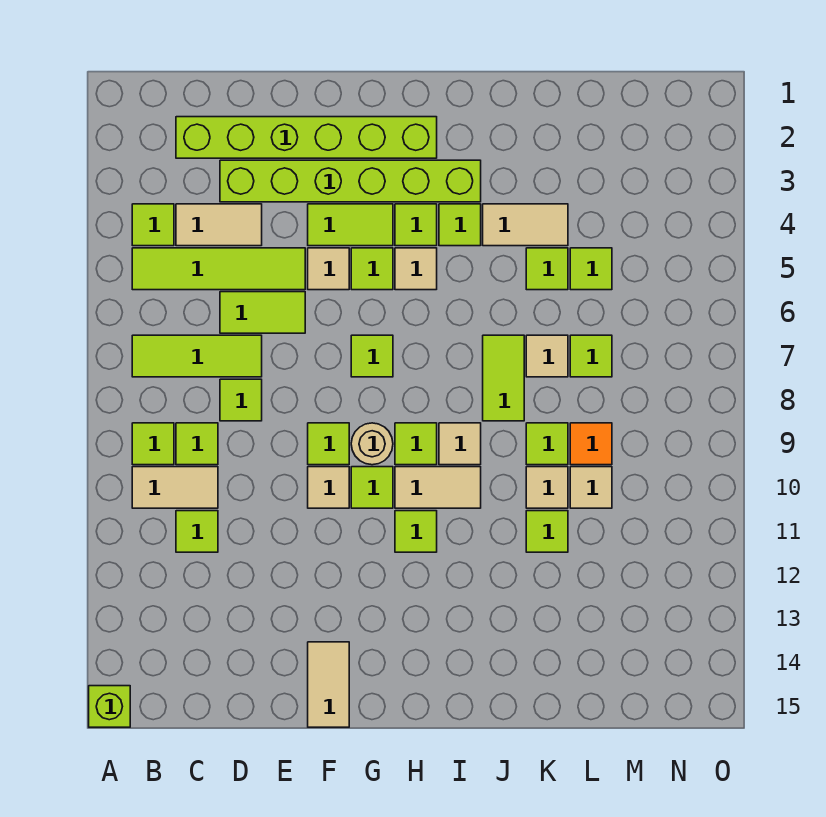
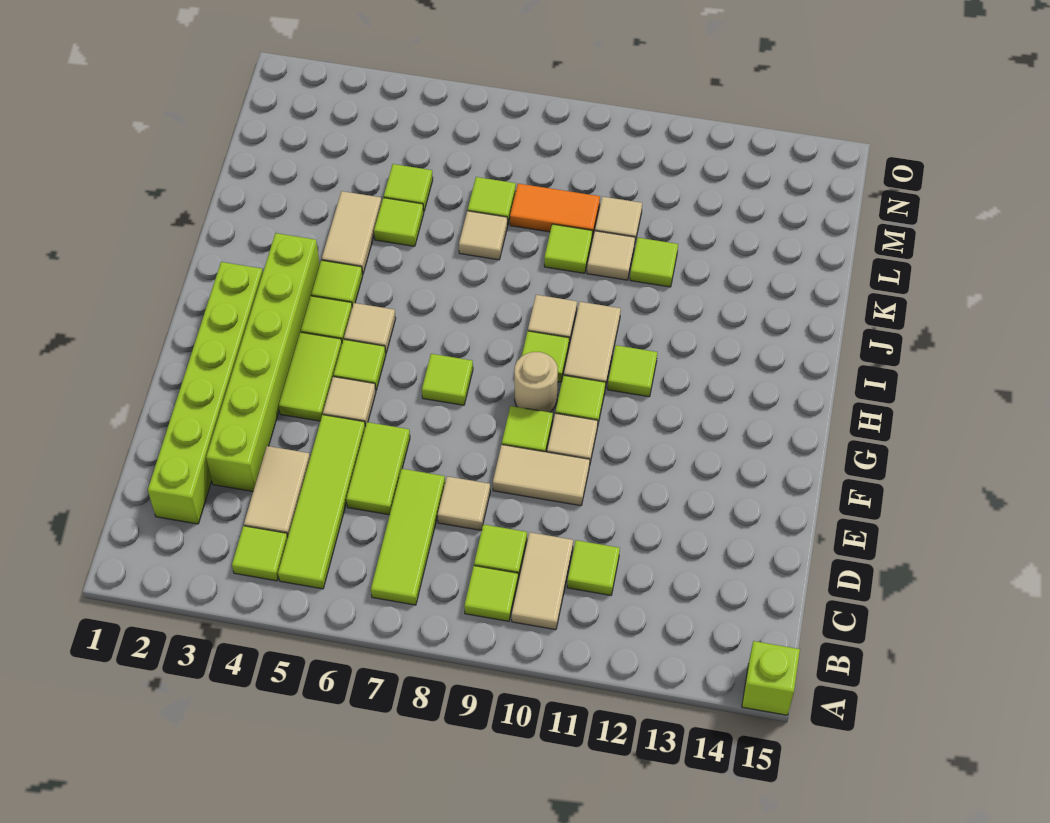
lime 1x1 tile [220,379,262,421] -> tan 1x1 tile [438,476,490,531]
tan 1x2 tile [308,642,349,727] -> tan 1x2 tile moved to [493,445,590,506]
lime 1x2 tile [483,335,524,421] -> none
orange 1x1 tile [570,423,612,465] -> orange 1x2 tile [510,184,600,237]

